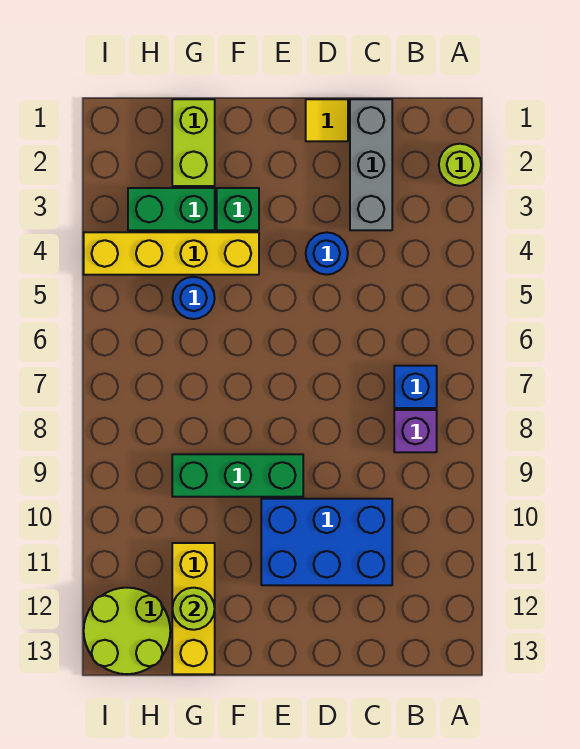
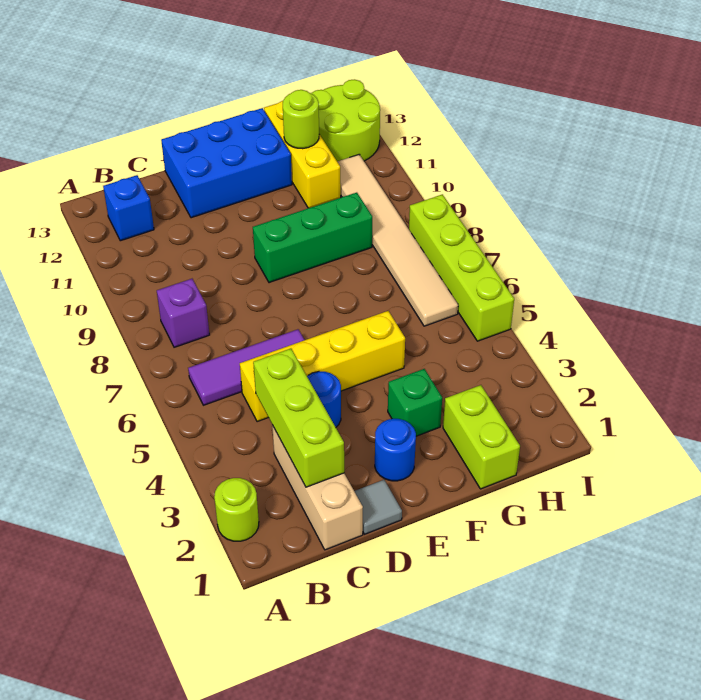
none -> purple 1x3 tile [188,329,304,405]
blue 1x1 brick [394,366,437,408] -> blue 1x1 brick moved to [103,175,154,241]
grey 1x3 brick [350,99,392,230] -> tan 1x3 brick [272,425,363,550]
none -> lime 1x3 brick [253,349,344,487]
blue 2x3 brick [261,499,392,585] -> blue 2x3 brick moved to [161,108,292,218]
yellow 1x1 tile [306,99,348,141] -> grey 1x1 tile [354,480,402,534]
yellow 1x4 brick [84,232,259,275] -> yellow 1x4 brick moved to [240,311,405,422]
green 1x2 brick [128,188,215,230] -> none
blue 1x1 round brick [173,277,215,319] -> blue 1x1 round brick moved to [375,419,416,481]
none -> tan 1x6 tile [337,155,458,326]
none -> lime 1x4 brick [409,194,514,341]

